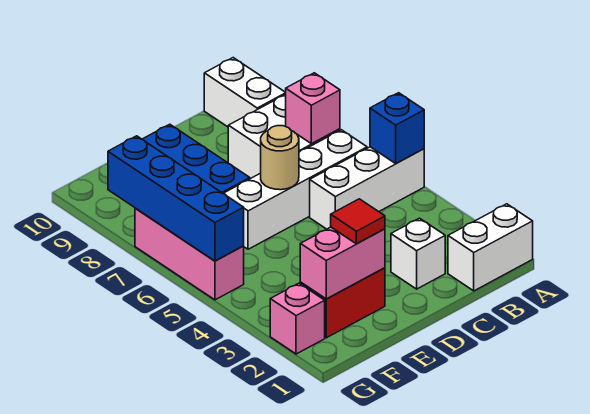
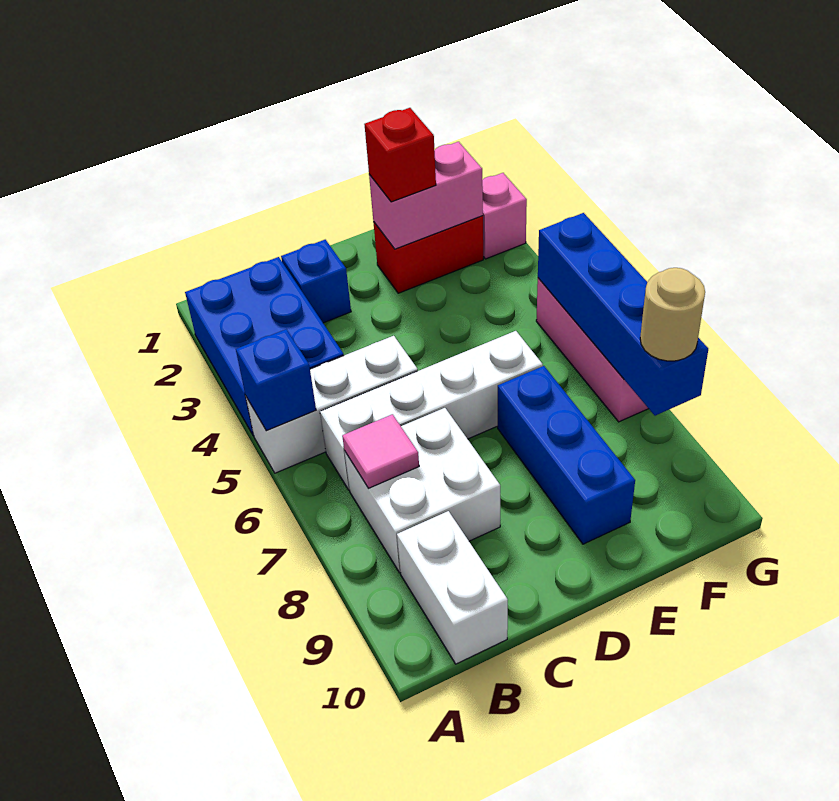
white 1x2 brick [448,204,533,291] -> none
none -> blue 2x3 brick [185,257,344,436]
pink 1x1 brick [286,73,340,144] -> pink 1x1 tile [342,414,419,488]
white 1x1 brick [391,218,445,289] -> blue 1x1 brick [281,240,351,323]
tan 1x1 round brick [261,126,299,190] -> tan 1x1 round brick moved to [640,268,705,361]
red 1x1 tile [331,199,385,244] -> red 1x1 brick [364,108,436,202]

